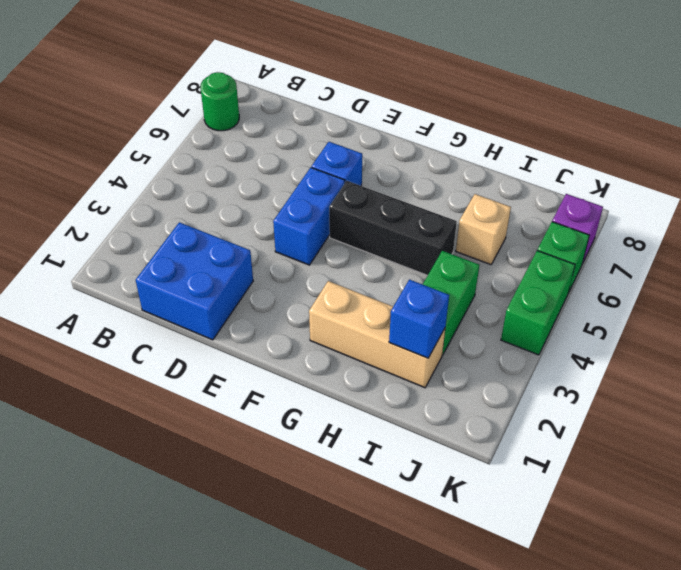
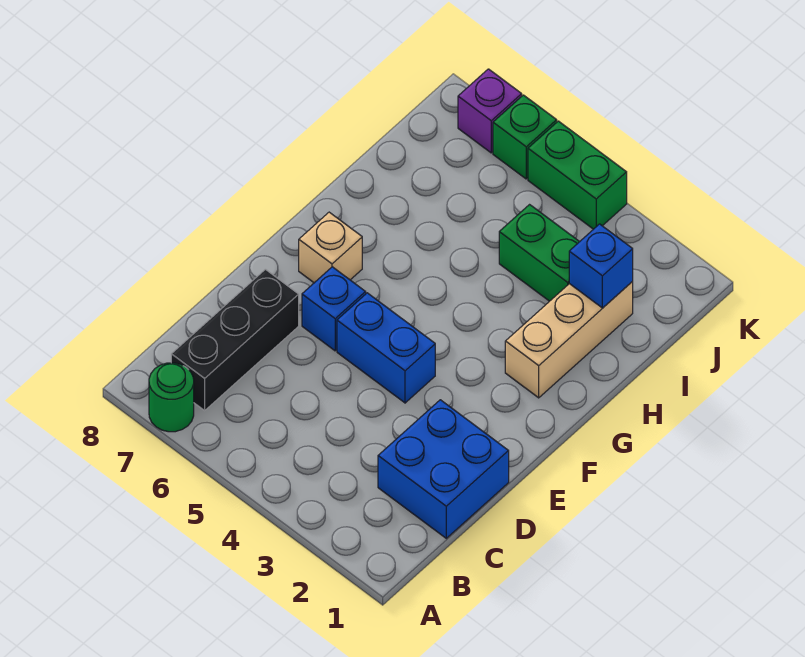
black 1x3 brick [329,181,457,275] -> black 1x3 brick moved to [171,269,299,410]
tan 1x1 brick [456,194,511,265] -> tan 1x1 brick moved to [299,212,362,283]

